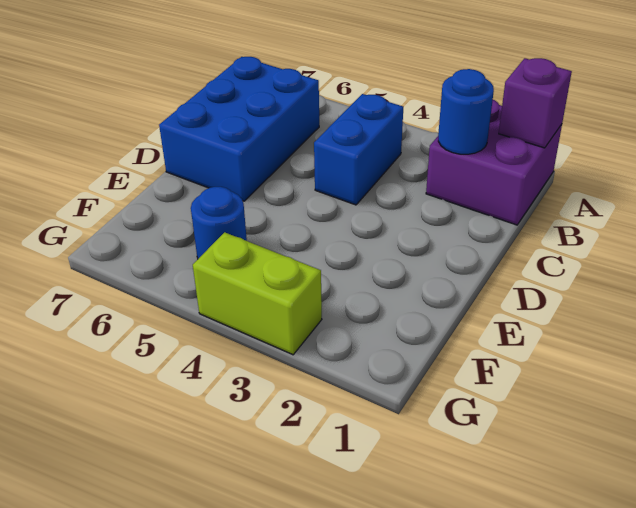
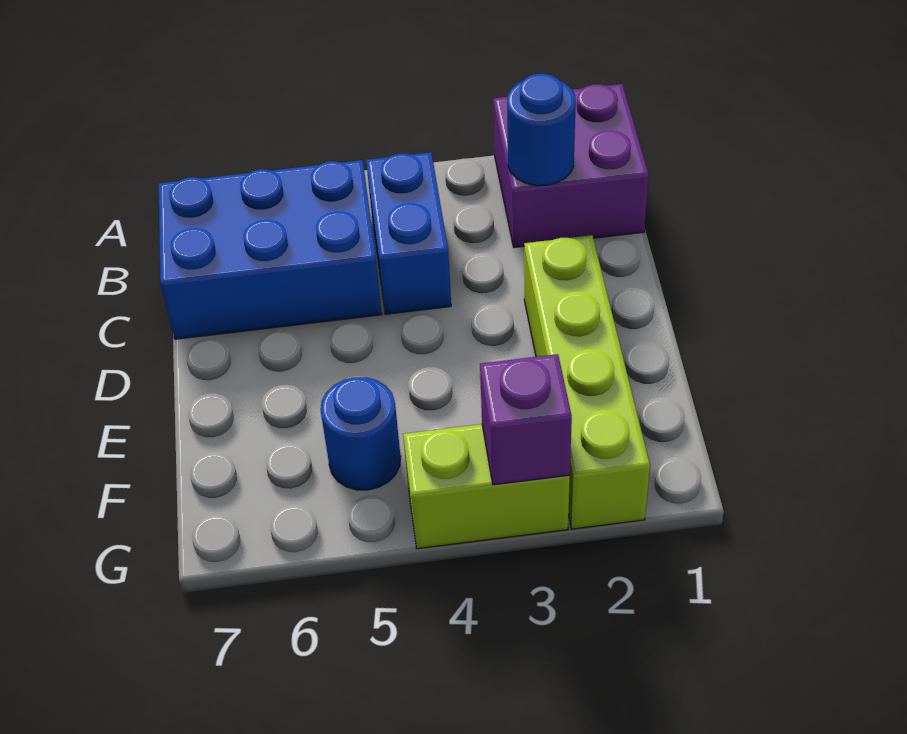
purple 1x1 brick [499,58,572,148] -> purple 1x1 brick moved to [480,354,572,485]
blue 2x3 brick [159,57,319,201] -> blue 2x3 brick turned to [158,160,382,339]
none -> lime 1x4 brick [524,235,650,529]

